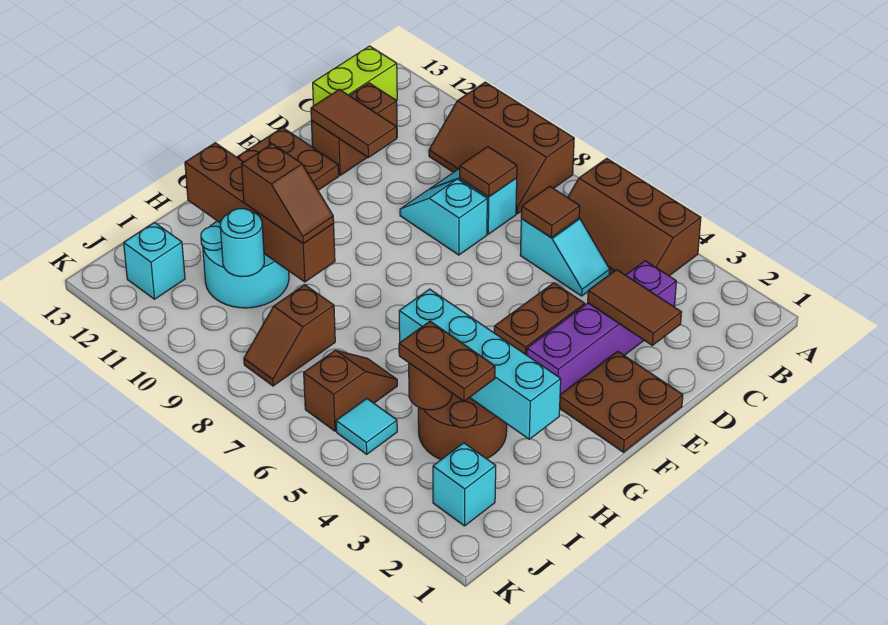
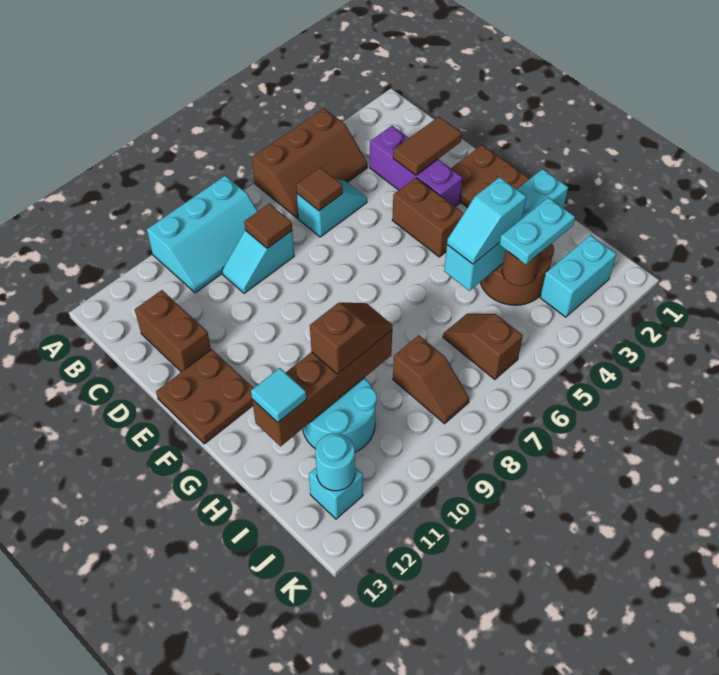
brown 2x3 slope [429,82,574,214] -> cyan 2x3 slope [147,176,258,293]
lime 1x2 brick [313,46,397,106] -> none
purple 1x4 brick [527,261,676,395] -> purple 1x3 brick [370,126,463,207]
cyan 1x2 slope [400,179,487,255] -> cyan 1x2 slope moved to [447,177,526,264]
brown 1x2 tile [311,90,397,157] -> none
brown 1x2 plate [399,321,495,401] -> cyan 1x2 plate [499,197,575,265]
cyan 1x1 round brick [220,209,264,277] -> cyan 1x1 round brick moved to [315,433,355,491]
cyan 1x1 brick [433,443,496,526] -> cyan 1x2 brick [540,235,616,317]
cyan 1x1 tile [336,399,397,454] -> cyan 1x1 tile moved to [251,368,307,422]

